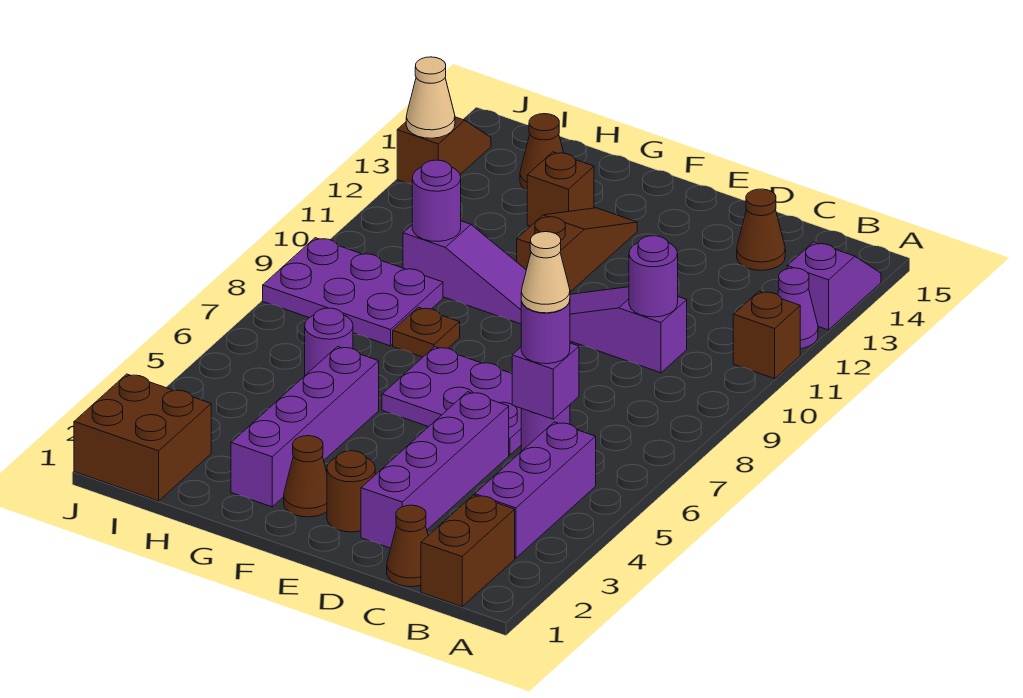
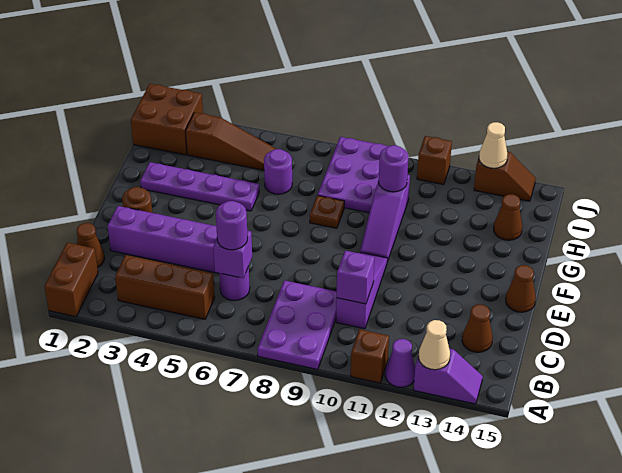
brown 1x2 brick [421,495,515,607] -> brown 1x2 brick turned to [44,243,98,317]
purple 1x3 brick [475,422,596,558] -> brown 1x3 brick [115,255,215,319]
tan 1x1 cone [521,232,570,313] -> tan 1x1 cone moved to [419,320,450,370]
purple 1x1 round brick [629,236,678,317] -> purple 1x1 brick [337,251,374,304]
purple 2x3 plate [382,347,521,455] -> purple 2x3 plate moved to [258,280,337,370]
brown 1x1 cone [284,436,327,517] -> brown 1x1 cone moved to [506,265,536,312]
brown 1x3 slope [517,208,637,292] -> brown 1x3 slope moved to [186,112,276,170]
purple 1x4 brick [231,346,379,507] -> purple 1x4 plate [140,162,259,211]
brown 1x1 brick [527,152,594,226] -> brown 1x1 brick moved to [417,136,452,185]

